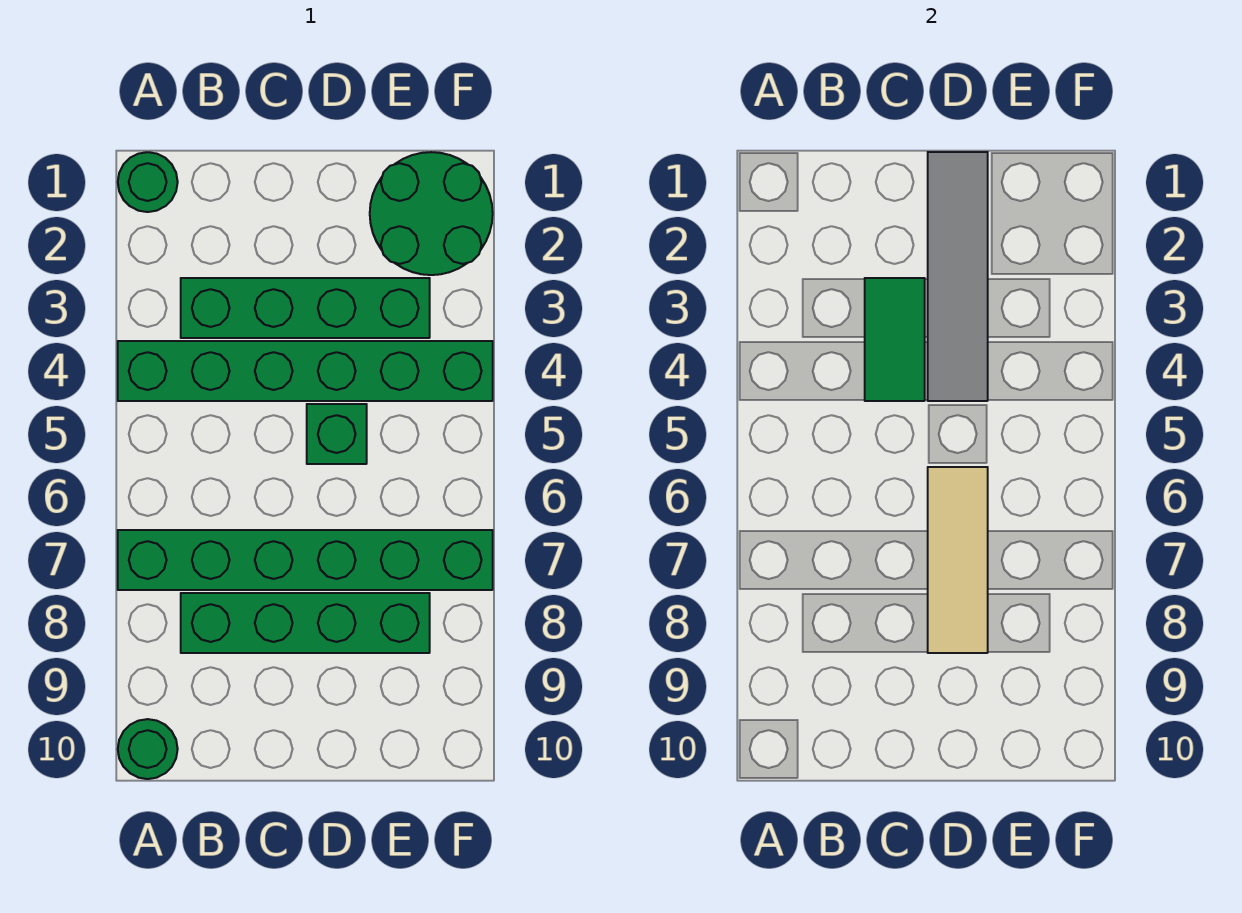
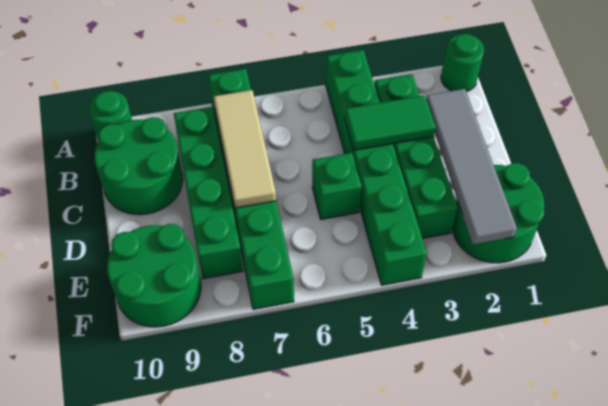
none -> green 2x2 round brick [94,117,183,215]
grey 1x4 tile [928,152,988,401] -> grey 1x4 tile turned to [426,89,517,244]
tan 1x3 tile [928,467,988,653] -> tan 1x3 tile turned to [214,90,276,208]
none -> green 2x2 round brick [107,224,201,327]

